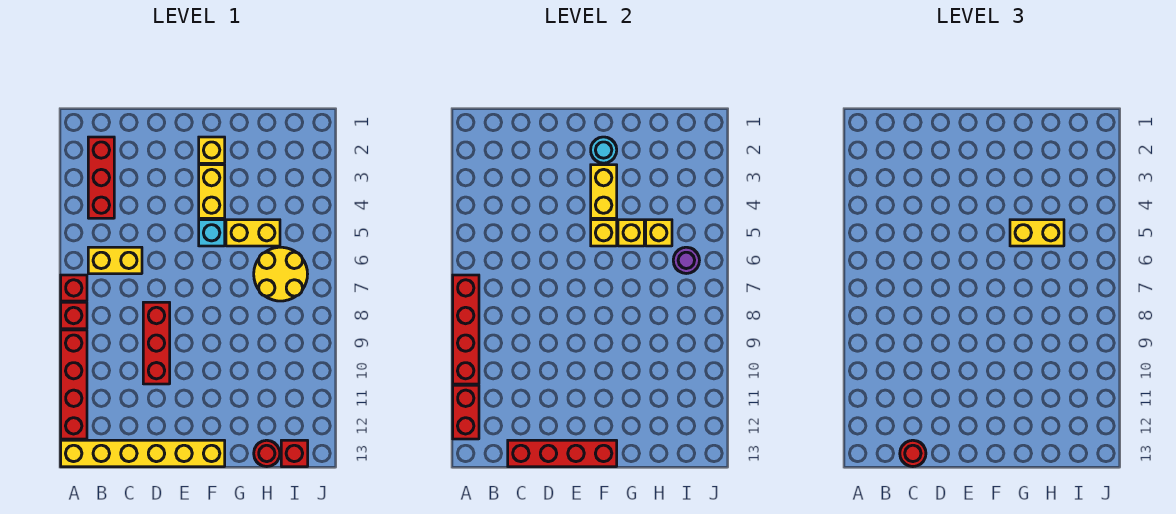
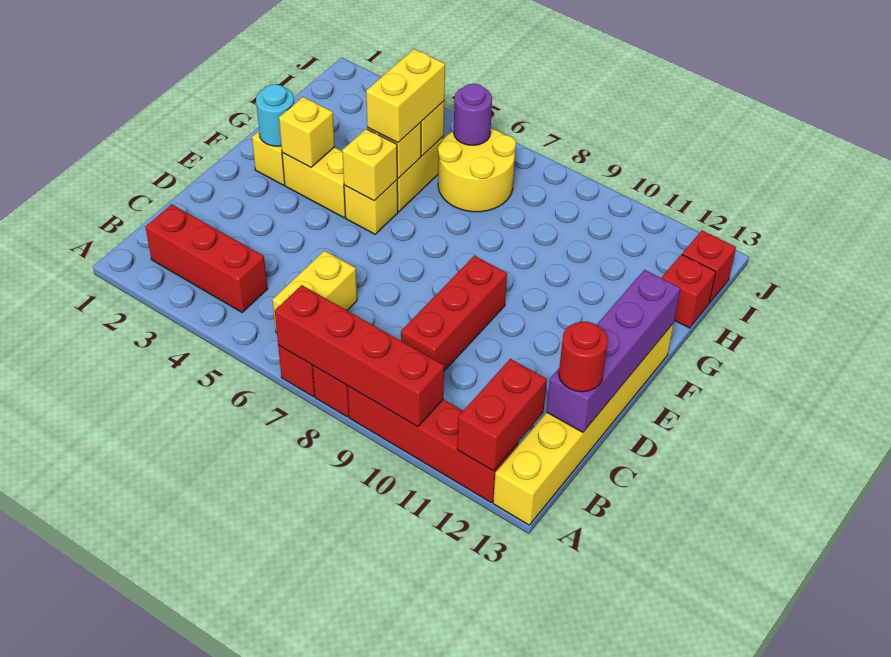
red 1x2 brick [453,385,479,439] -> red 1x2 brick turned to [457,359,547,471]
red 1x4 brick [508,440,617,467] -> purple 1x4 brick [547,270,681,432]
red 1x3 brick [143,302,170,384] -> red 1x3 brick turned to [401,256,507,371]
yellow 1x2 brick [591,165,617,218] -> yellow 1x1 brick [279,97,335,167]
cyan 1x1 brick [199,220,225,246] -> yellow 1x1 brick [344,180,398,234]
red 1x1 round brick [254,440,280,467] -> red 1x1 brick [662,254,716,328]

